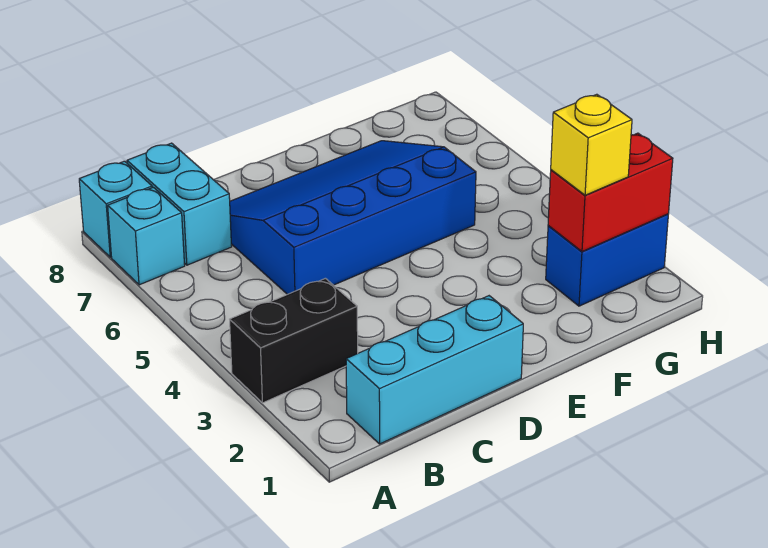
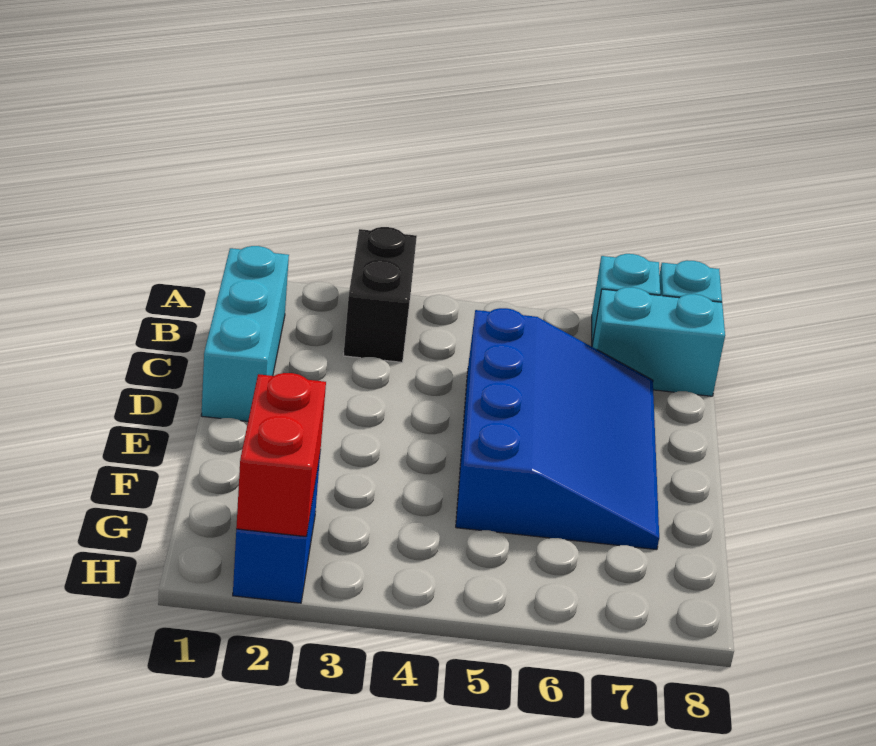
yellow 1x1 brick [551,94,632,195] -> none

